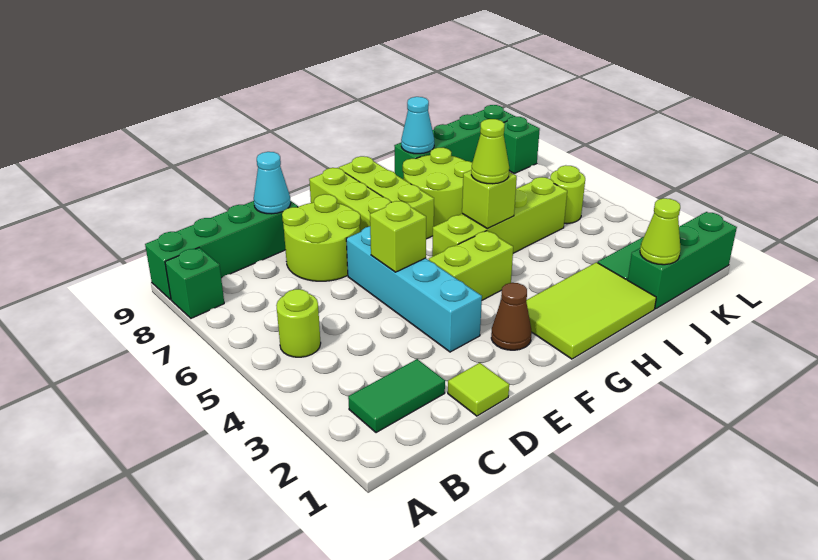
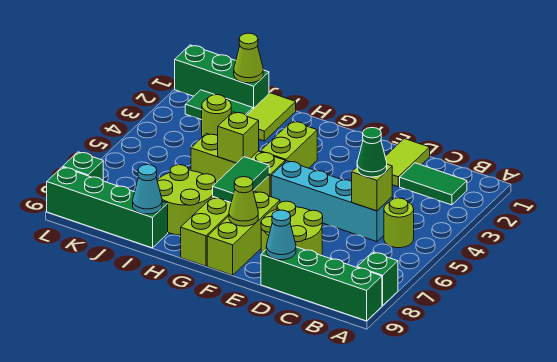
none -> green 1x1 cone [357,128,387,177]
lime 1x1 tile [448,363,509,416] -> lime 1x2 tile [385,139,430,187]
cyan 1x4 brick [346,226,482,352] -> cyan 1x4 brick turned to [271,161,392,242]
lime 1x1 brick [370,201,426,272] -> lime 1x1 brick moved to [352,164,392,211]
brown 1x1 cone [491,283,532,350] -> none
lime 1x2 brick [429,231,513,300] -> lime 1x2 brick turned to [261,121,317,168]
lime 2x3 tile [526,262,656,359] -> lime 1x2 tile [246,93,296,141]
lime 1x4 brick [432,177,567,256] -> lime 1x3 brick [191,133,285,197]
none -> green 1x2 tile [213,157,269,202]
lime 1x1 cone [471,119,509,184] -> lime 1x1 cone moved to [229,177,258,226]
lime 1x1 round brick [550,165,585,224] -> lime 1x1 round brick moved to [202,95,231,137]

